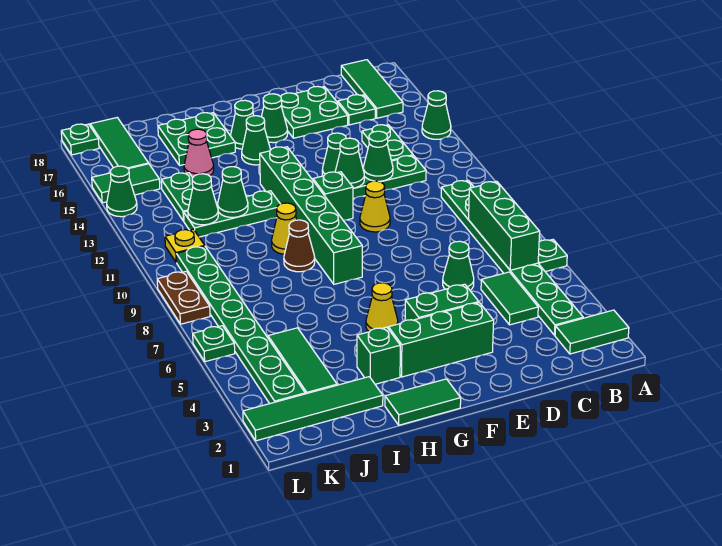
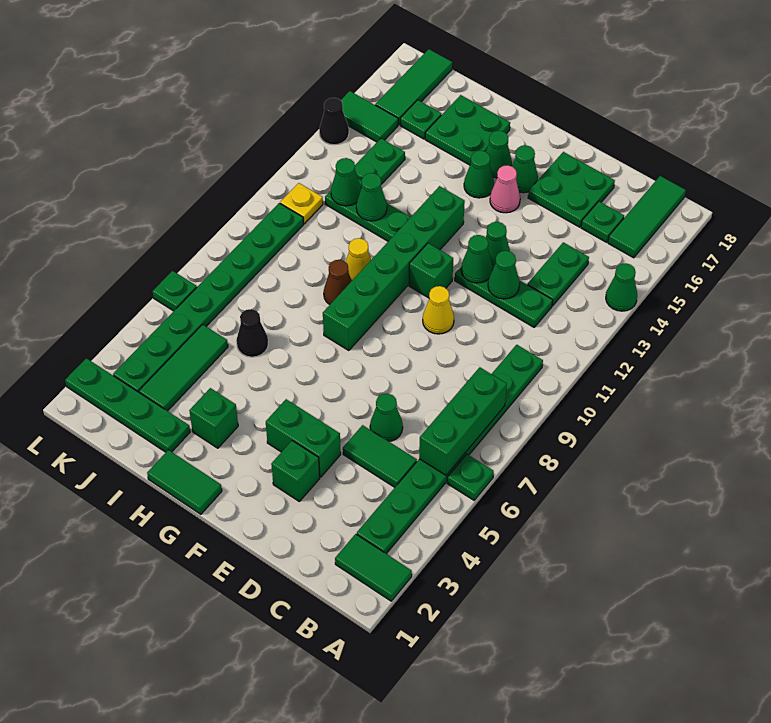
green 1x2 tile [481,272,538,325] -> green 1x2 tile turned to [343,425,417,487]
green 1x3 brick [388,303,494,377] -> green 1x1 brick [271,441,320,501]
yellow 1x1 cone [366,283,398,332] -> none
green 1x4 tile [243,377,383,441] -> green 1x4 plate [65,358,190,452]
none -> black 1x1 cone [236,309,268,357]
pink 1x1 cone [184,129,214,177] -> pink 1x1 cone moved to [490,165,520,213]
brown 1x2 plate [157,271,210,324] -> none
green 1x1 cone [107,166,137,217] -> black 1x1 cone [319,98,349,145]
green 1x1 plate [61,124,99,155] -> green 1x1 plate moved to [400,100,442,139]

